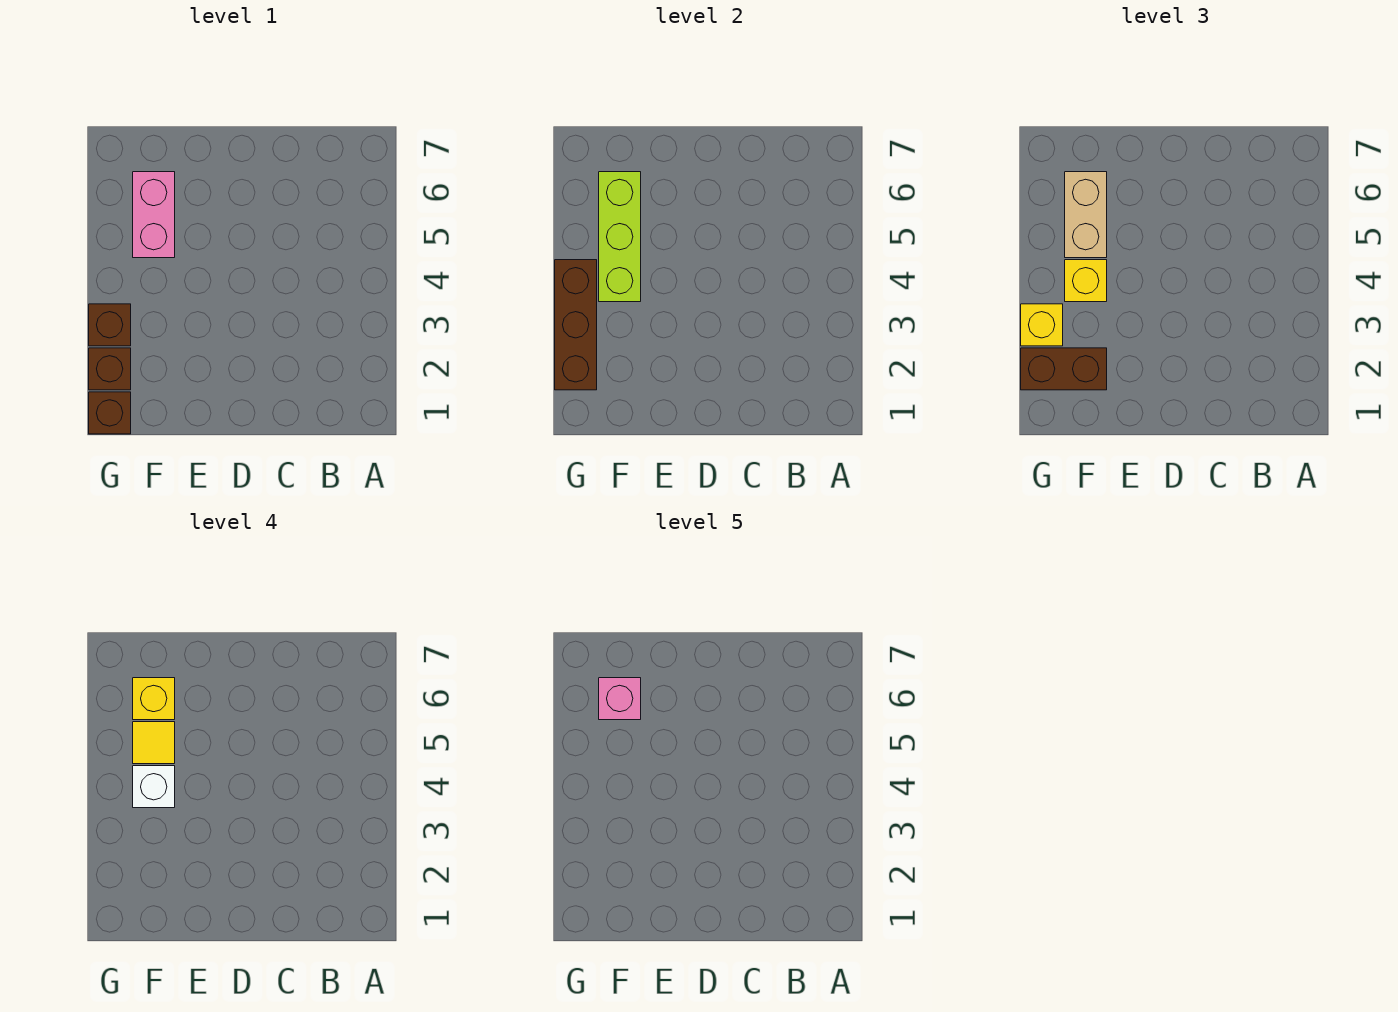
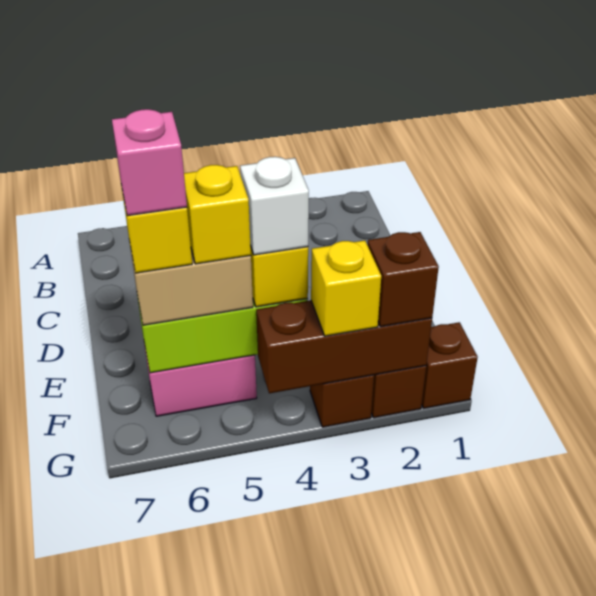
brown 1x2 brick [1021,348,1107,390] -> brown 1x1 brick [368,232,439,327]
yellow 1x1 tile [133,722,175,764] -> yellow 1x1 brick [184,165,251,264]

